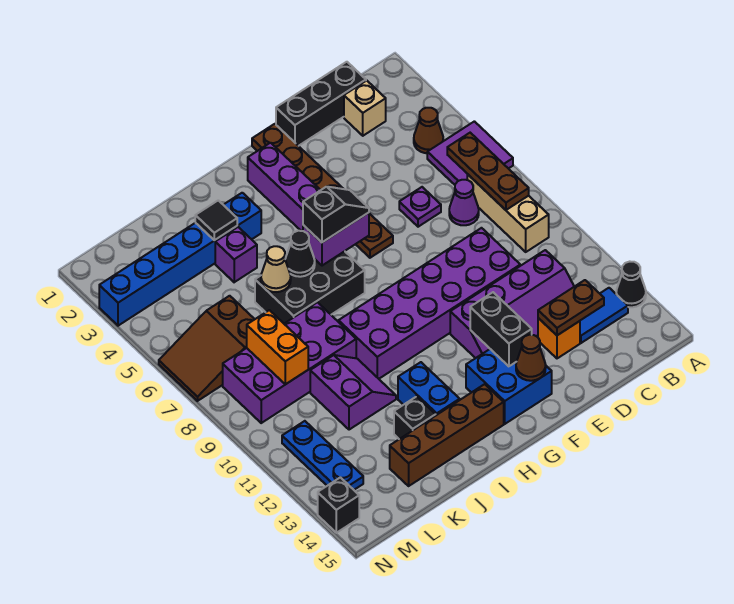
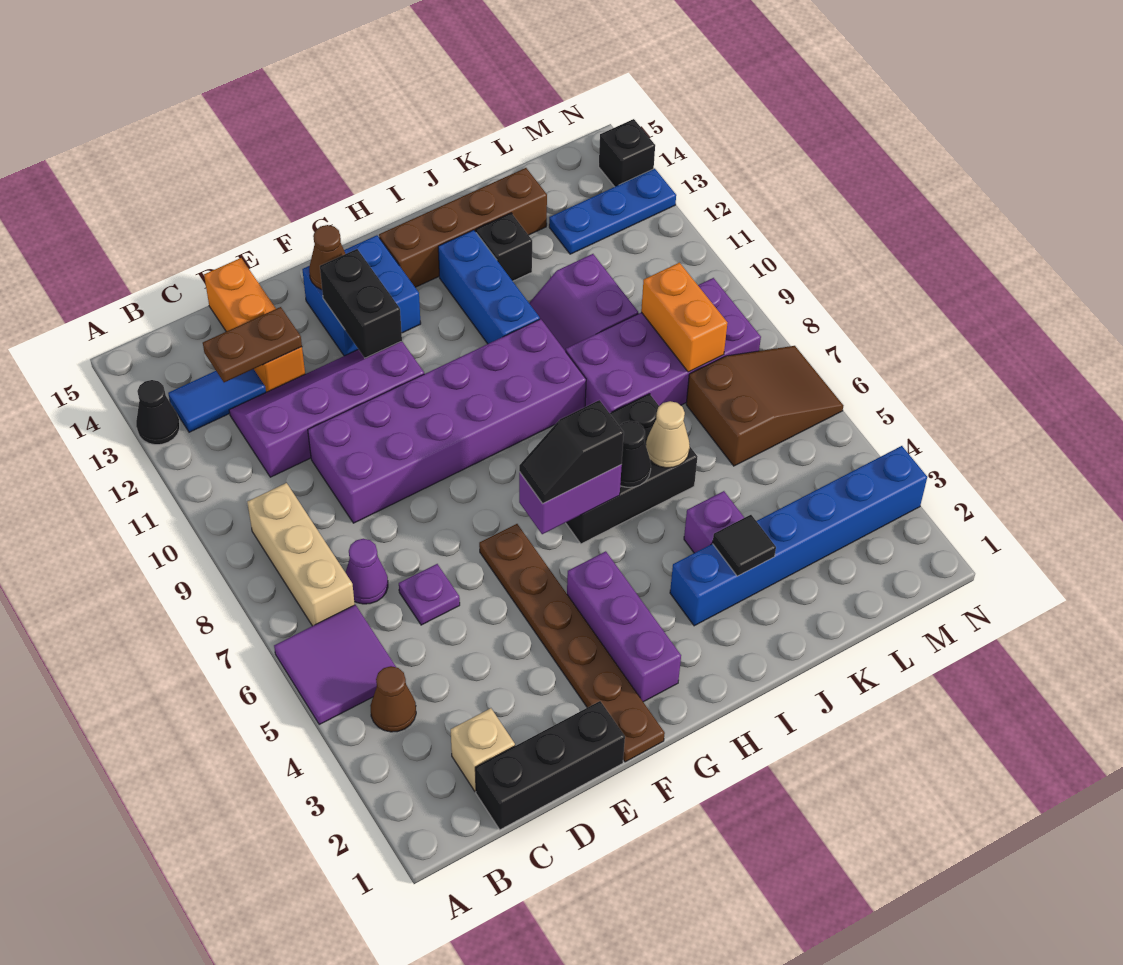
brown 1x3 plate [447,133,529,210] -> none
orange 1x1 brick [538,318,580,358] -> orange 1x3 brick [204,258,305,392]
blue 1x2 brick [398,362,460,415] -> blue 1x3 brick [438,230,540,344]
blue 1x3 plate [282,421,363,490] -> blue 1x3 plate turned to [549,169,676,254]

